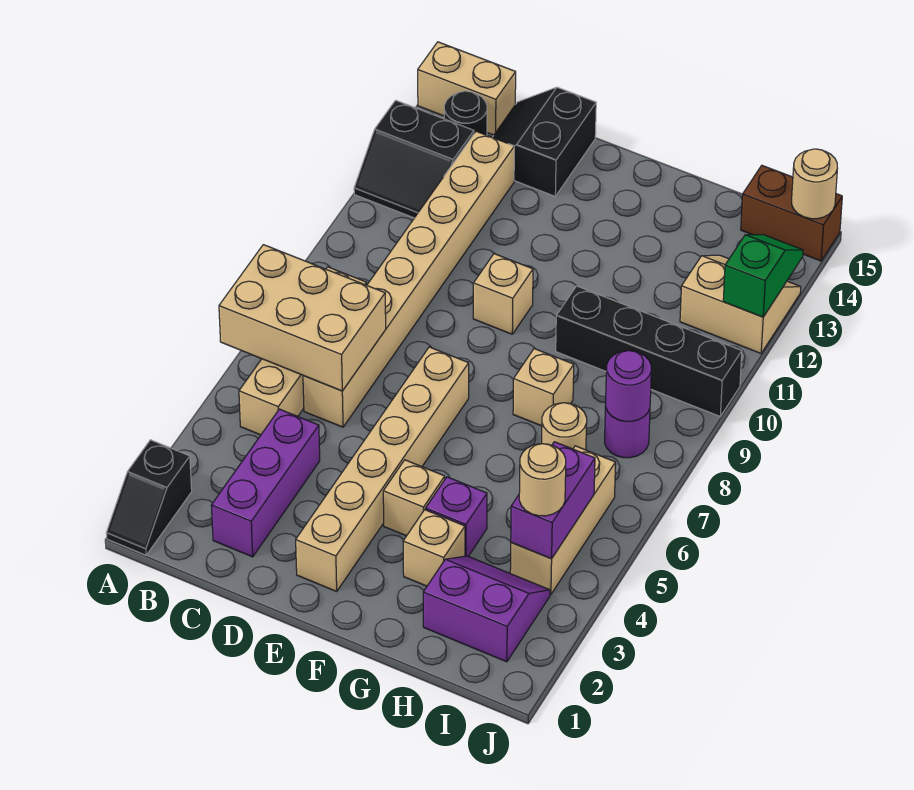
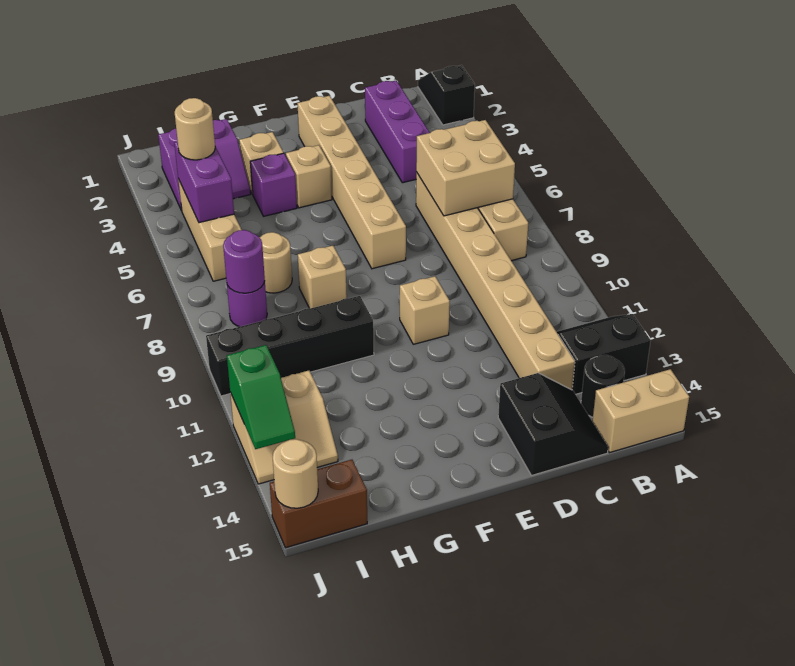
tan 2x3 brick [219,245,386,391] -> tan 2x2 brick [416,120,515,216]

